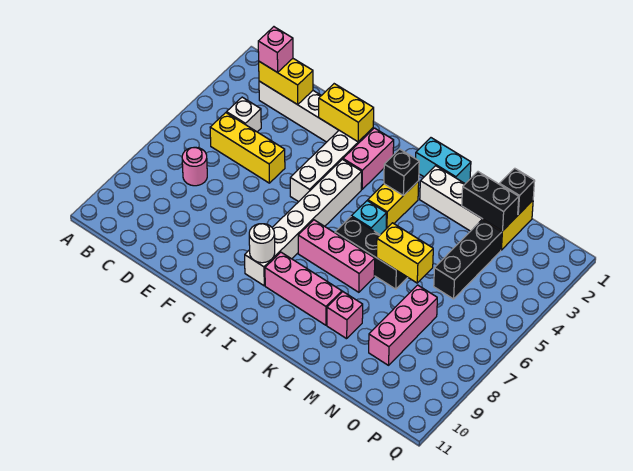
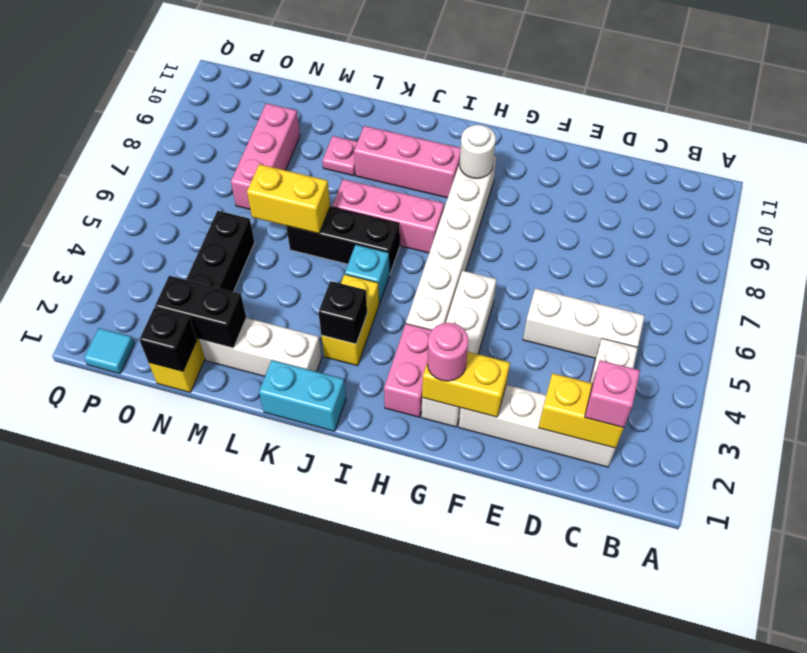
yellow 1x3 brick [210,113,285,183] -> white 1x3 brick [523,288,645,358]
pink 1x1 round brick [182,147,207,186] -> pink 1x1 round brick moved to [427,323,469,381]
pink 1x1 brick [327,292,363,339] -> pink 1x1 plate [322,136,358,176]
none -> cyan 1x1 tile [84,328,134,373]

